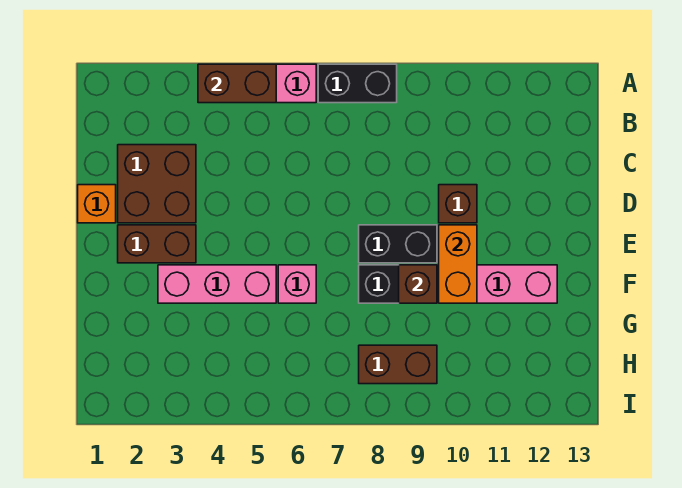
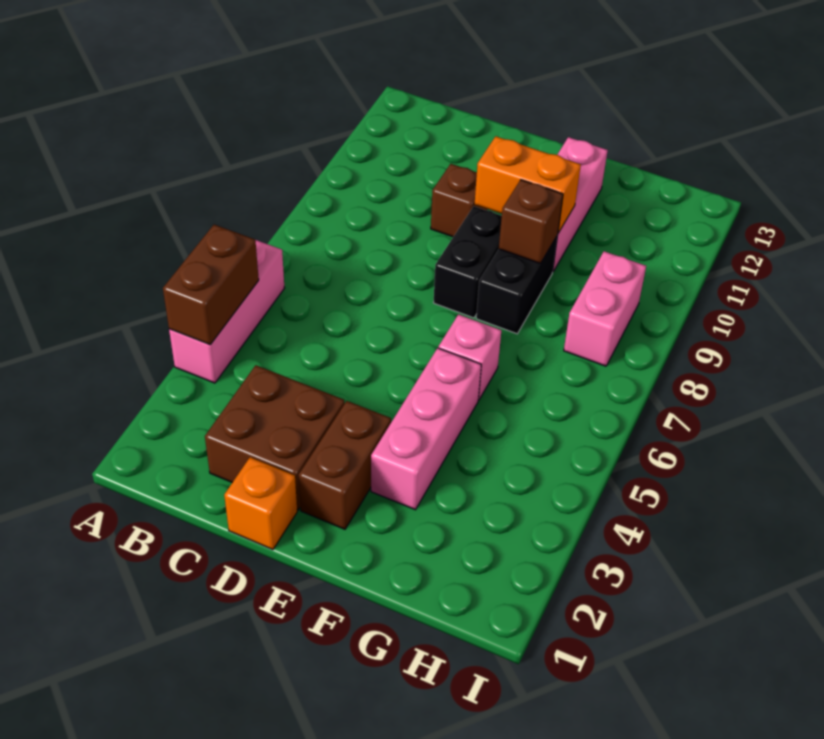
black 1x2 brick [318,64,397,103] -> none
brown 1x2 brick [359,345,437,384] -> pink 1x2 brick [564,251,646,366]

